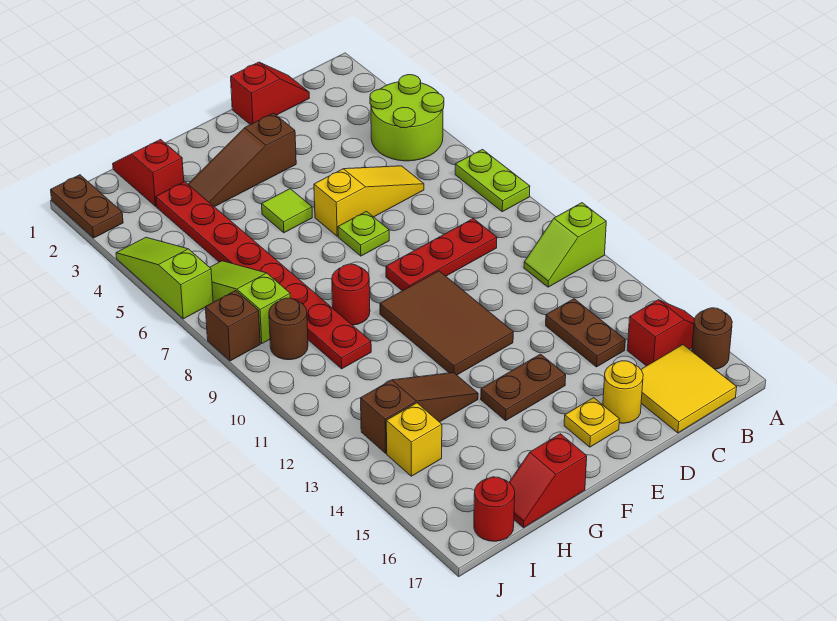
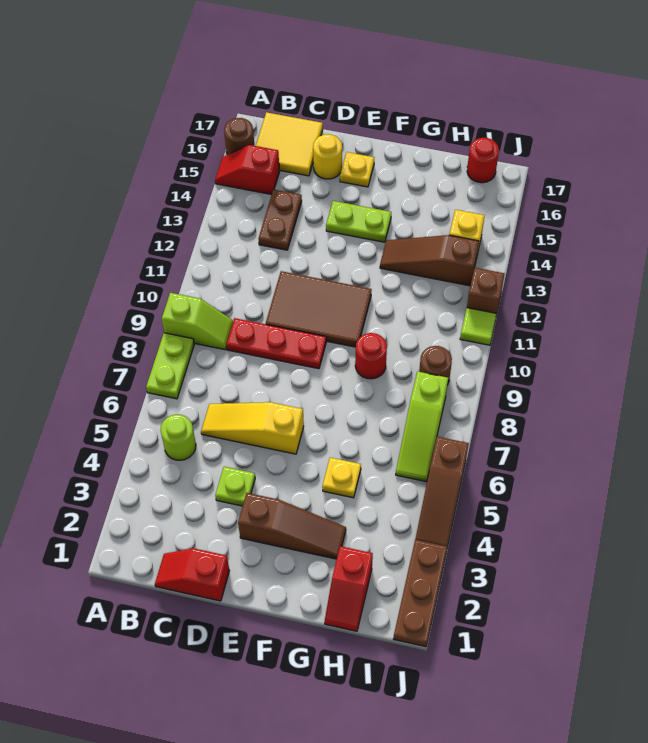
lime 2x2 round brick [370,75,444,161] -> lime 1x1 round brick [161,414,196,460]
lime 1x2 slope [524,203,606,287] -> lime 1x2 slope moved to [162,293,233,350]
lime 1x1 plate [338,211,389,256] -> lime 1x1 plate moved to [215,467,255,506]
brown 2x3 tile [380,271,513,375] -> brown 2x3 tile turned to [266,271,372,347]
brown 1x2 plate [481,354,566,420] -> lime 1x2 plate [326,201,391,242]
lime 1x1 tile [262,189,312,233] -> lime 1x1 tile moved to [460,308,497,345]
none -> yellow 1x1 plate [322,458,361,498]
red 1x2 slope [509,434,587,528] -> none
red 1x8 plate [156,182,371,369] -> none
brown 1x2 plate [51,175,123,238] -> brown 1x3 plate [394,540,447,647]
lime 1x3 slope [116,237,213,319] -> brown 1x3 slope [415,437,469,547]
brown 1x1 brick [205,291,260,361] -> brown 1x1 brick moved to [467,268,504,313]

